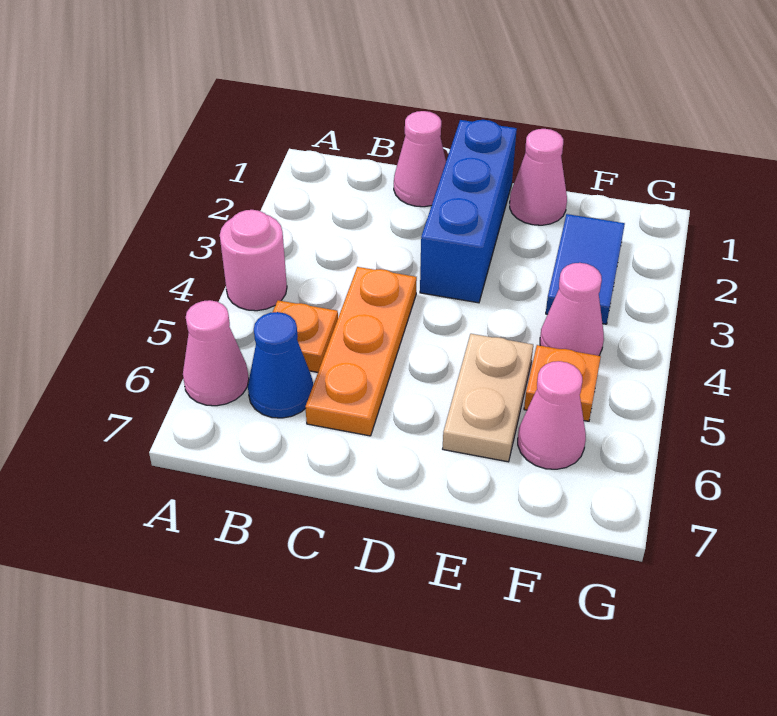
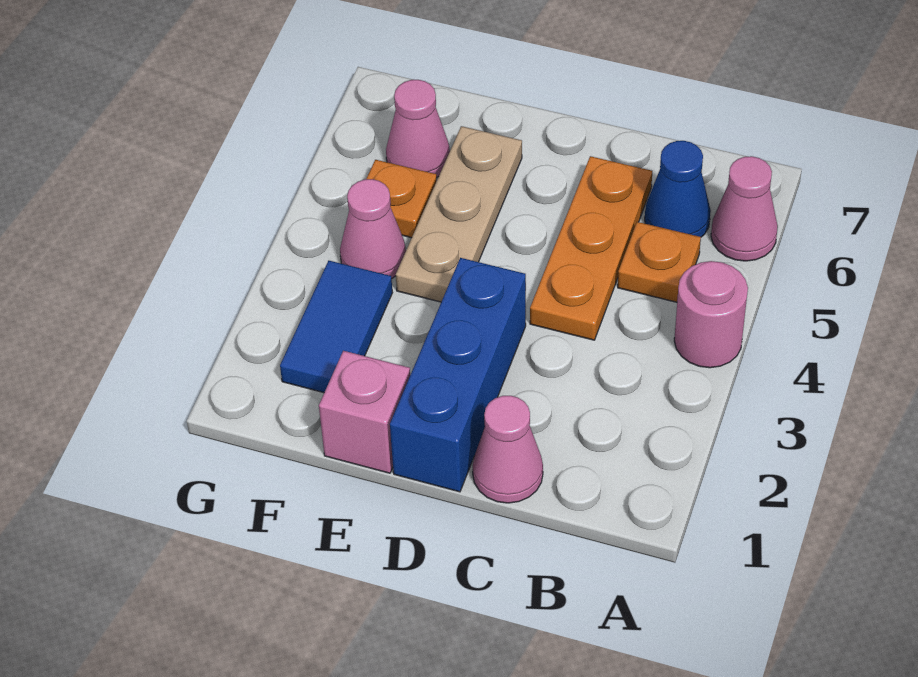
pink 1x1 cone [510,129,567,225] -> pink 1x1 brick [319,351,410,473]
tan 1x2 plate [443,334,533,462] -> tan 1x3 plate [396,126,522,302]

